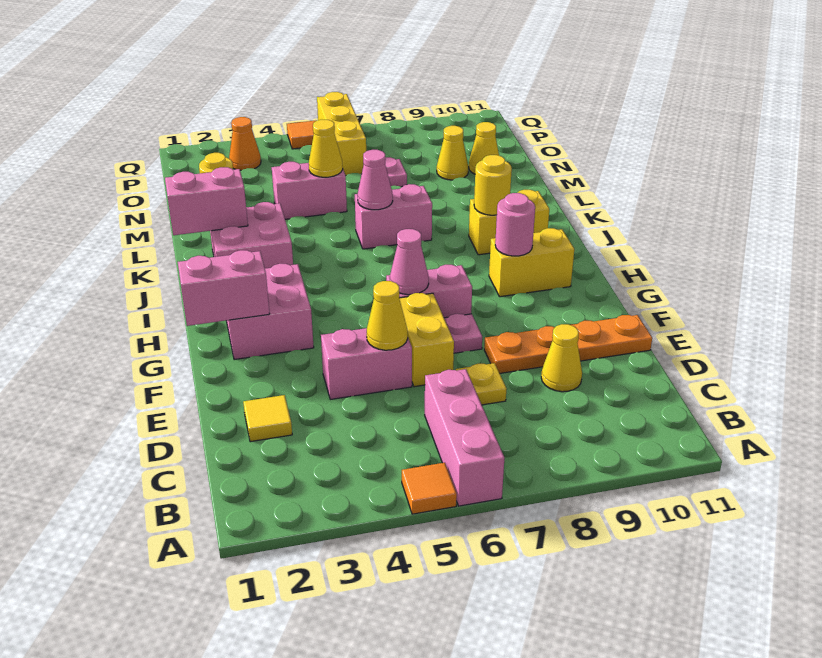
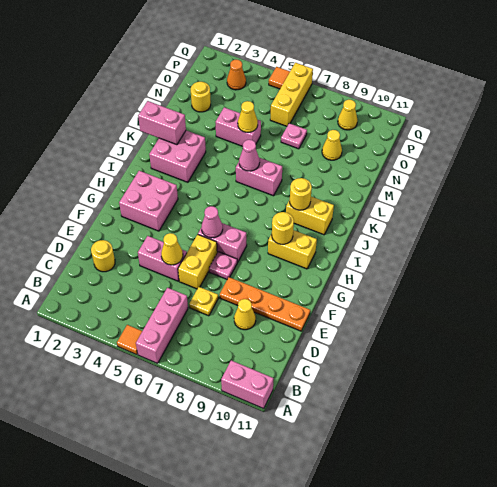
yellow 1x1 tile [243,395,292,442] -> yellow 1x1 round brick [91,240,115,272]
pink 1x2 brick [178,250,270,326] -> pink 1x2 brick moved to [221,360,274,409]
pink 1x1 round brick [495,193,535,256] -> yellow 1x1 round brick [272,212,294,244]
yellow 1x1 cone [469,122,499,174] -> yellow 1x1 cone moved to [338,100,358,130]

